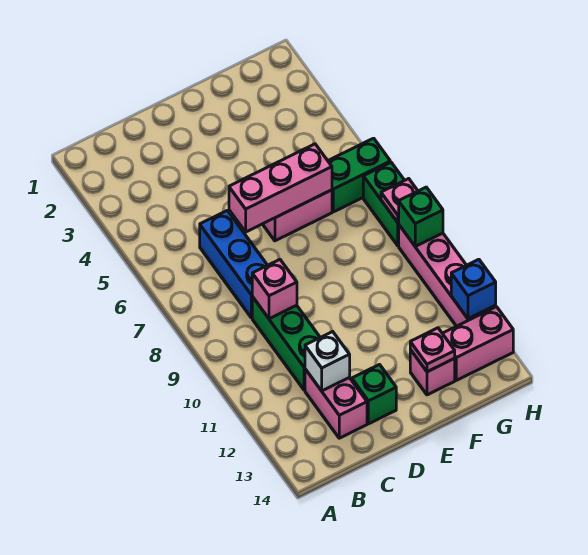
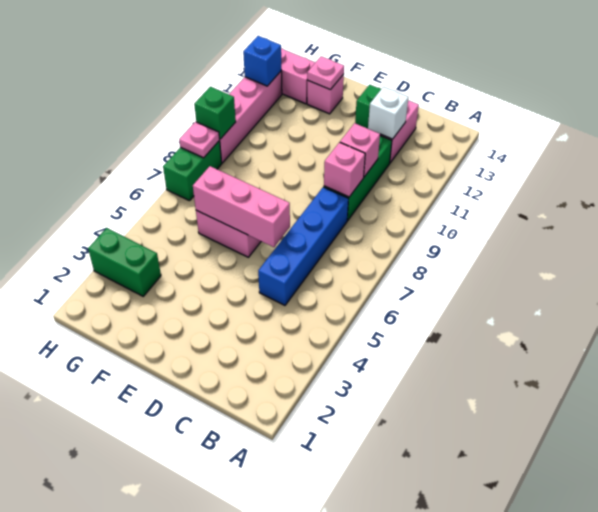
blue 1x3 brick [200,210,267,318] -> blue 1x4 brick [258,187,348,305]
none -> pink 1x1 brick [340,123,380,177]
green 1x2 brick [328,138,390,212] -> green 1x2 brick moved to [88,228,161,296]

